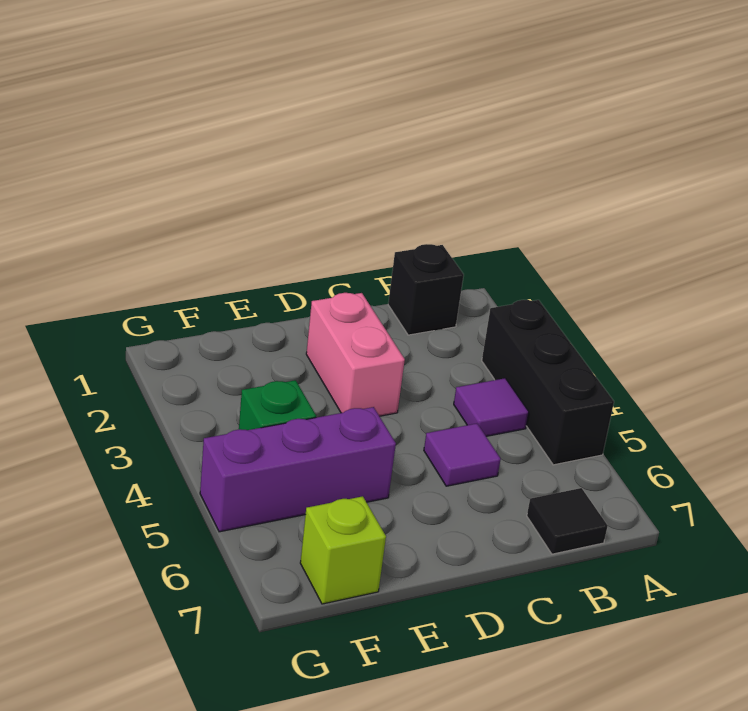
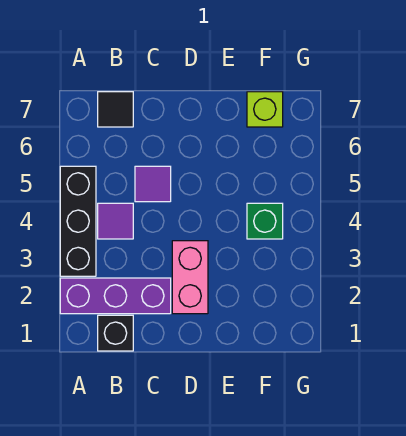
purple 1x3 brick [200,407,396,532] -> purple 1x3 brick moved to [60,278,171,314]

